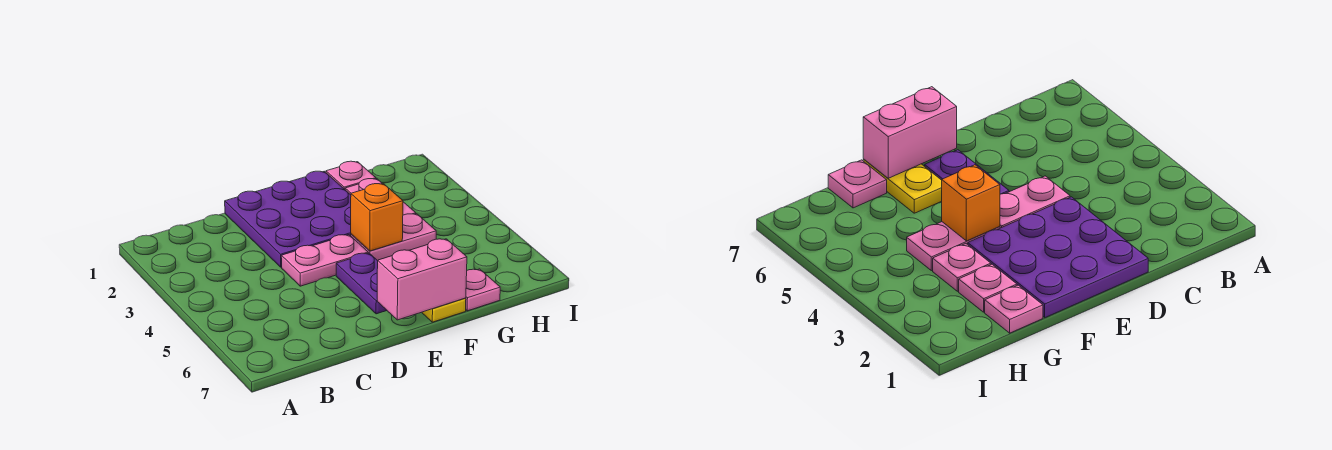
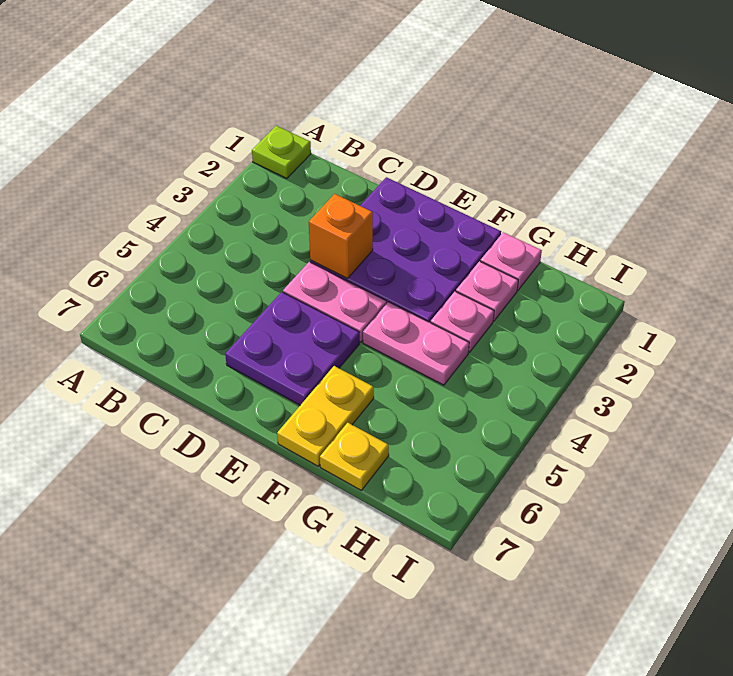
none -> lime 1x1 plate [252,126,311,178]
purple 1x2 plate [336,253,387,314] -> purple 2x2 plate [225,292,360,405]
pink 1x2 brick [377,239,467,320] -> none
orange 1x1 brick [351,184,403,251] -> orange 1x1 brick moved to [309,194,373,278]
pink 1x1 plate [466,269,500,311] -> yellow 1x1 plate [320,423,389,490]

